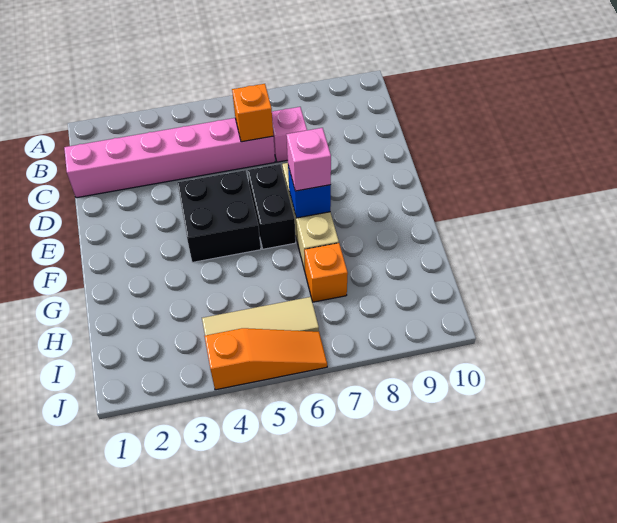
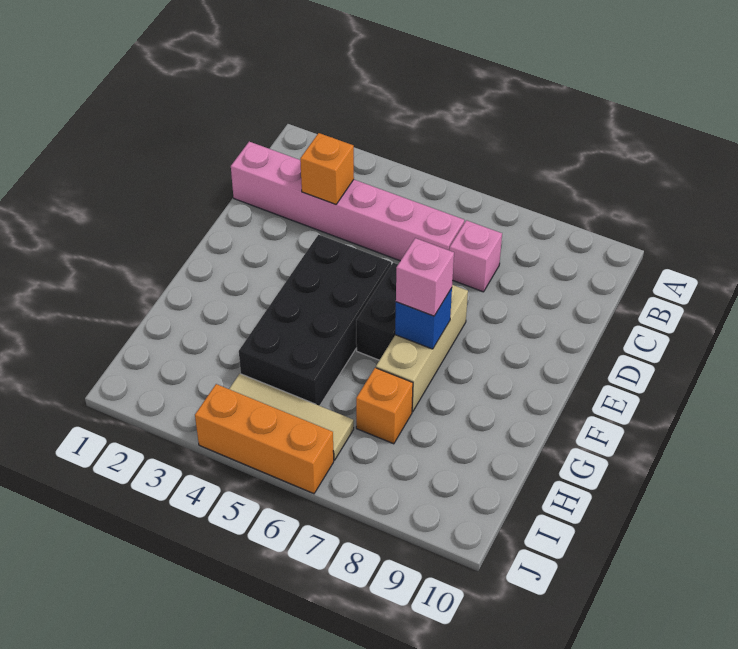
orange 1x1 brick [232,84,273,142] -> orange 1x1 brick moved to [300,133,354,204]
black 2x2 brick [177,170,261,262] -> black 2x4 brick [239,235,391,406]
orange 1x3 slope [205,328,327,390] -> orange 1x3 brick [195,384,334,494]

